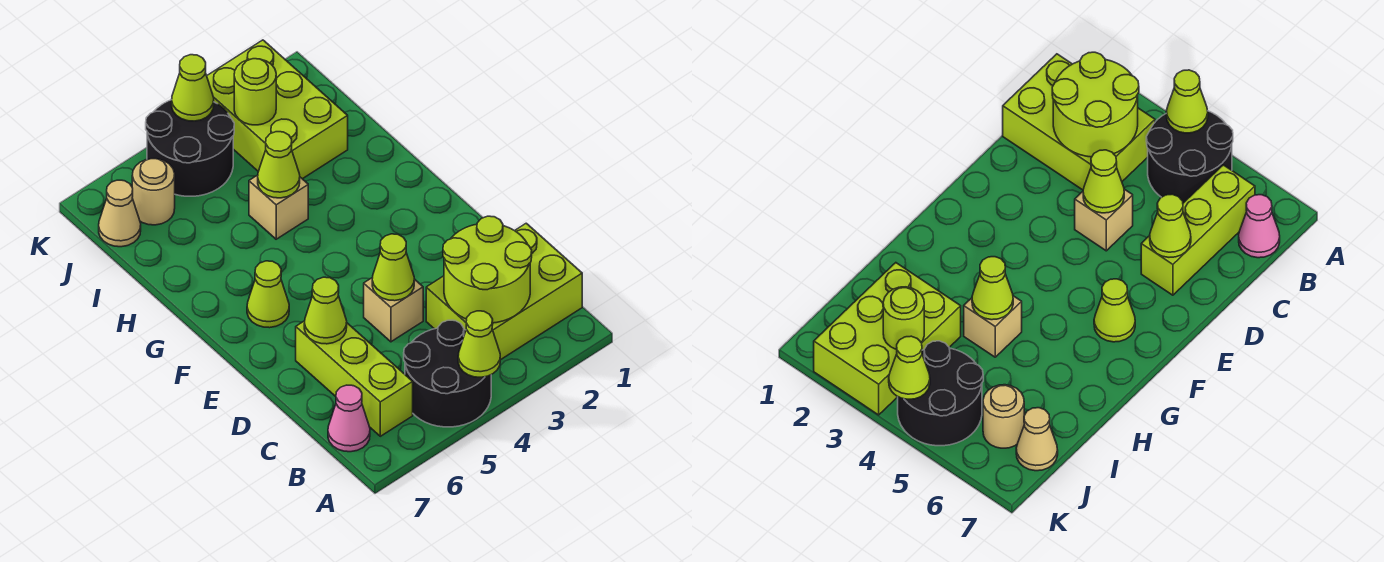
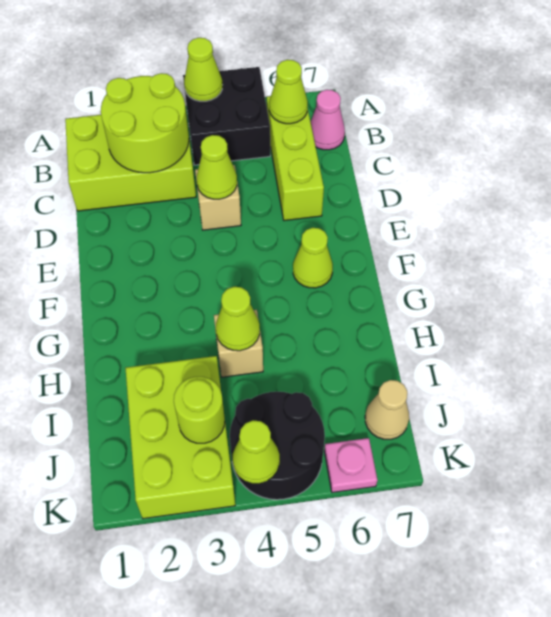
black 2x2 round brick [404,320,491,427] -> black 2x2 brick [183,67,270,165]
lime 1x1 cone [304,277,347,344] -> lime 1x1 cone moved to [269,60,308,124]
tan 1x1 round brick [132,159,175,225] -> none
none -> pink 1x1 plate [324,438,377,492]

